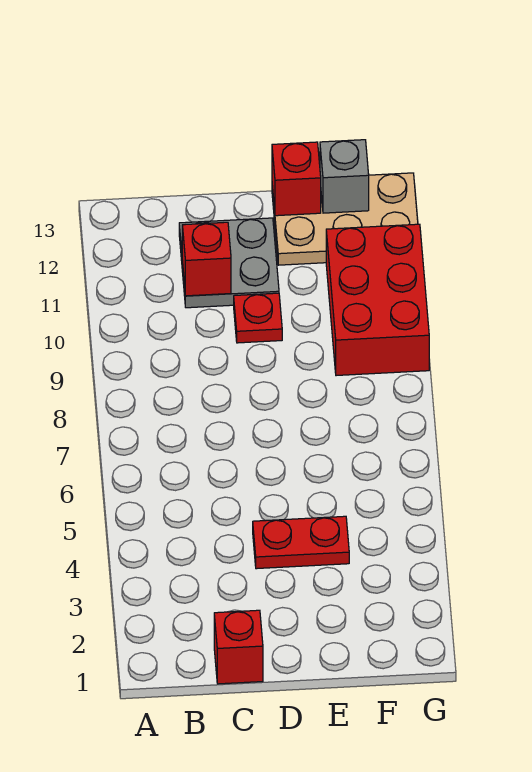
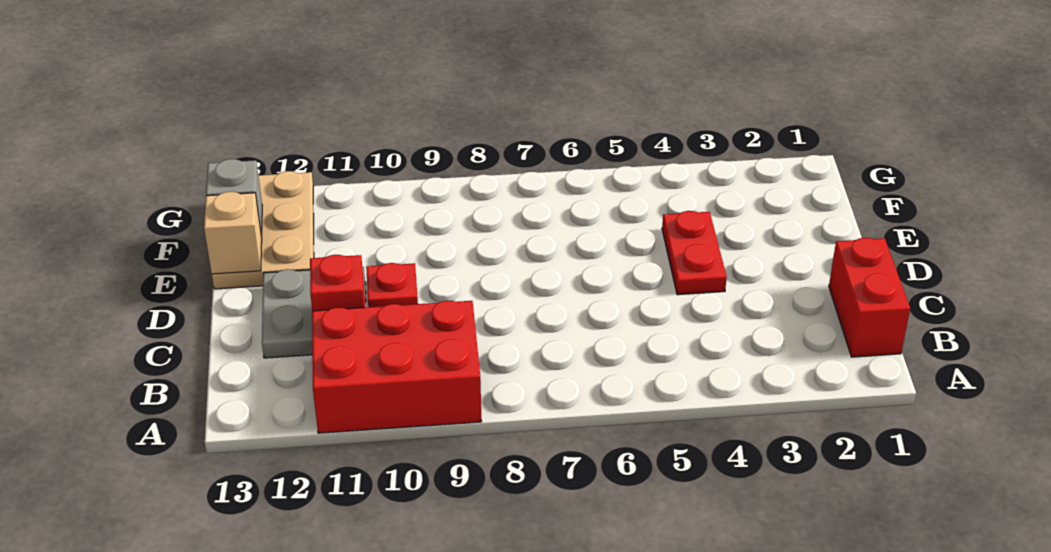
red 1x1 brick [214,610,263,684] -> red 1x2 brick [829,238,910,357]
red 1x1 brick [272,142,321,216] -> tan 1x1 brick [204,192,262,274]
red 2x3 brick [326,224,429,376] -> red 2x3 brick moved to [312,301,482,433]

